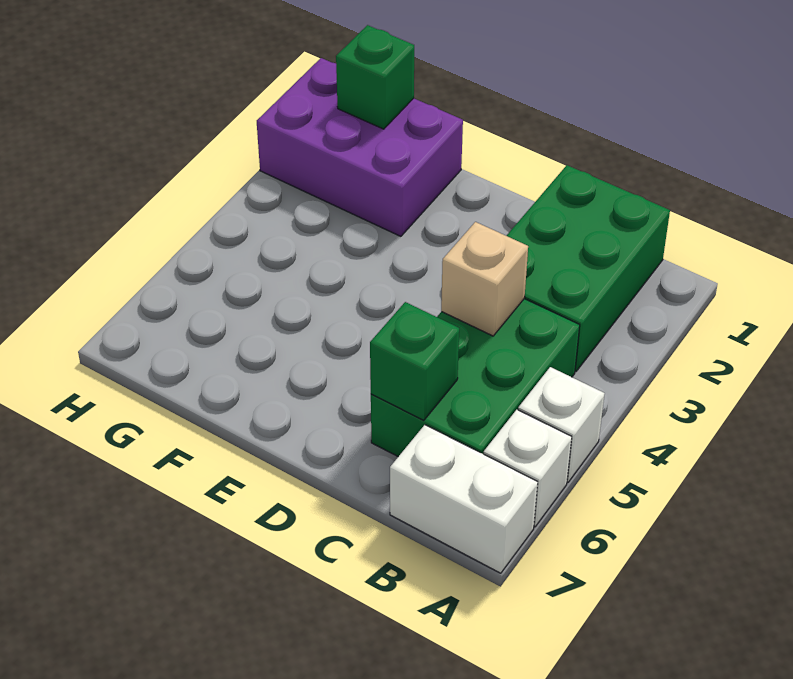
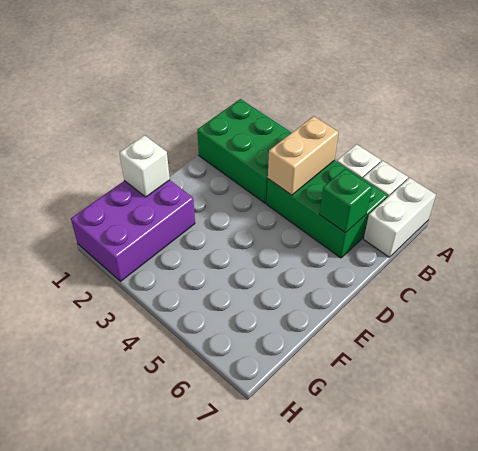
tan 1x1 brick [441,222,528,336] -> tan 1x2 brick [268,116,339,195]
none -> white 1x1 brick [120,135,170,197]
green 1x1 brick [336,25,414,129] -> none

